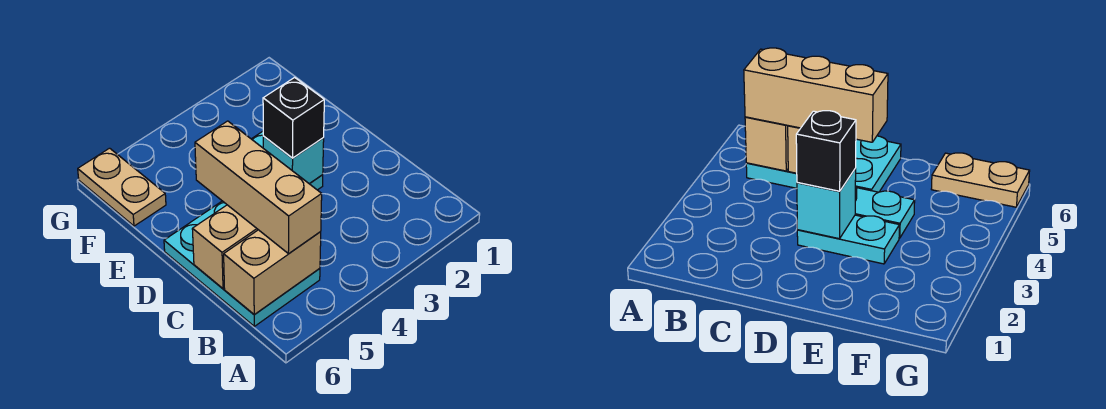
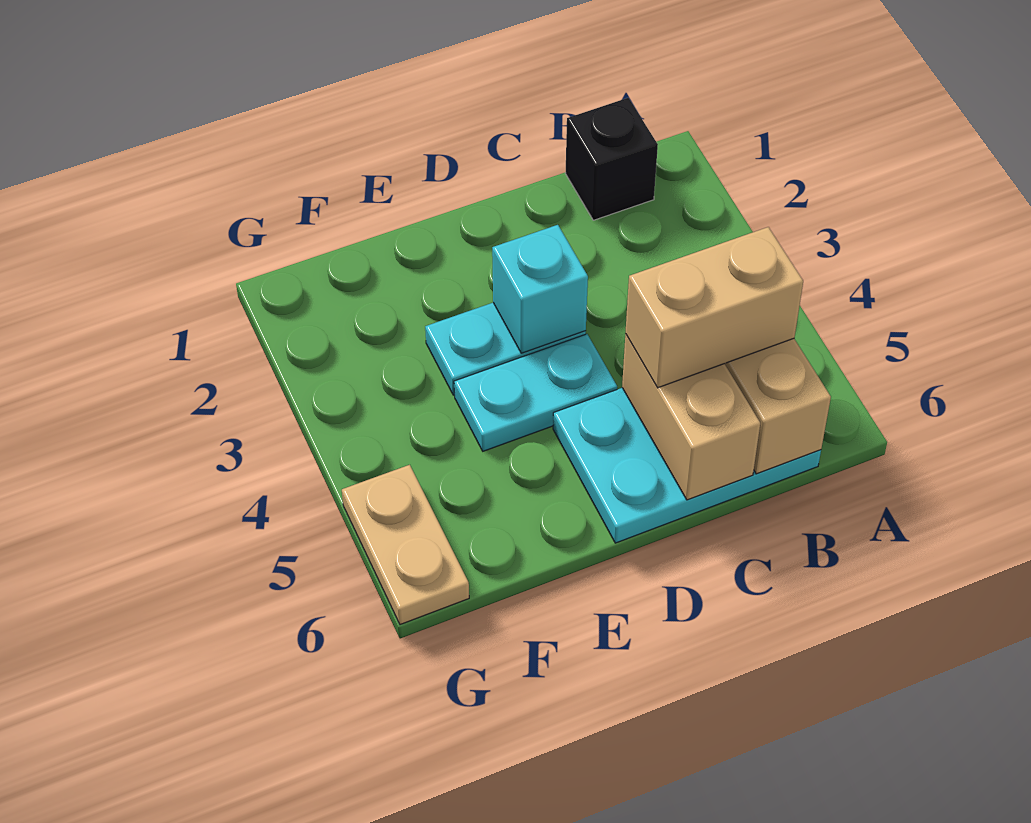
tan 1x3 brick [195,121,322,254] -> tan 1x2 brick [625,227,803,388]
black 1x1 brick [263,77,324,158] -> black 1x1 brick moved to [565,98,658,220]
tan 1x2 plate [78,148,166,226] -> tan 1x2 plate turned to [342,465,469,625]

